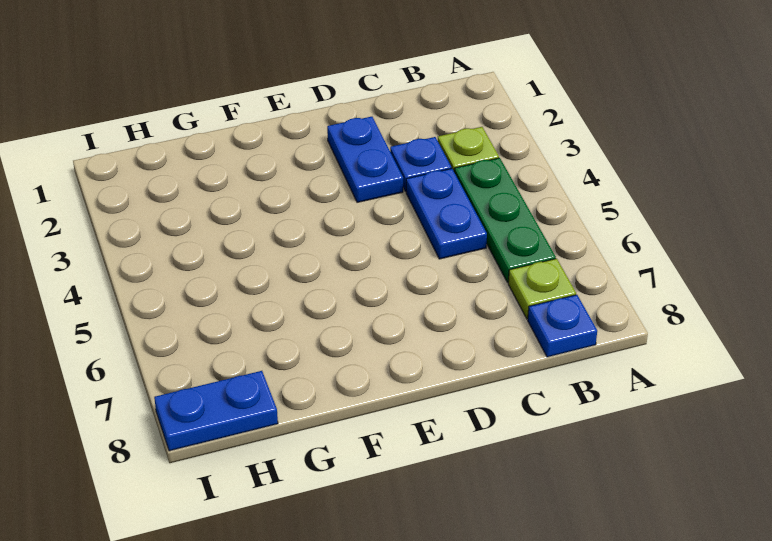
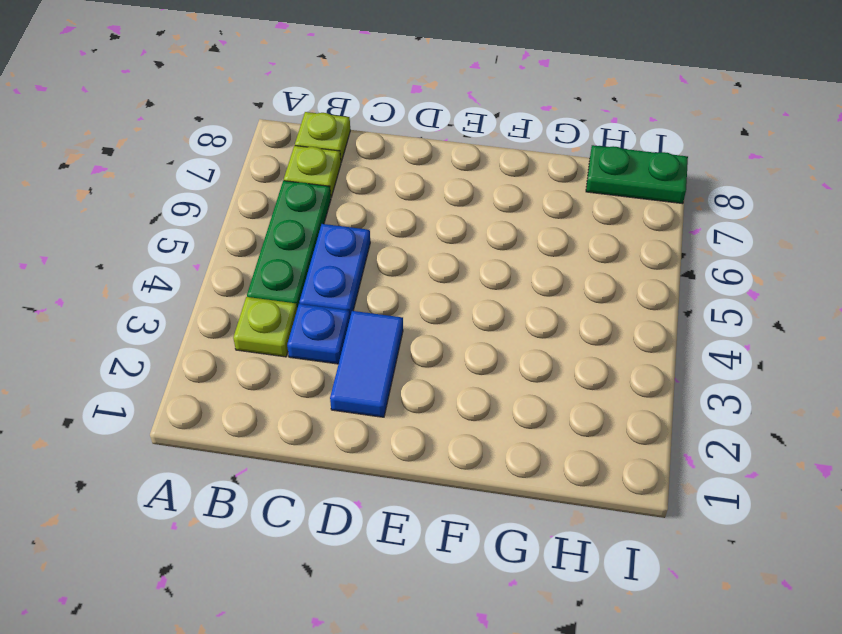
blue 1x1 plate [528,295,597,357] -> lime 1x1 plate [295,112,350,162]
blue 1x2 plate [327,117,403,202] -> blue 1x2 tile [330,311,403,417]
blue 1x2 plate [154,371,278,451] -> green 1x2 plate [586,145,688,204]

